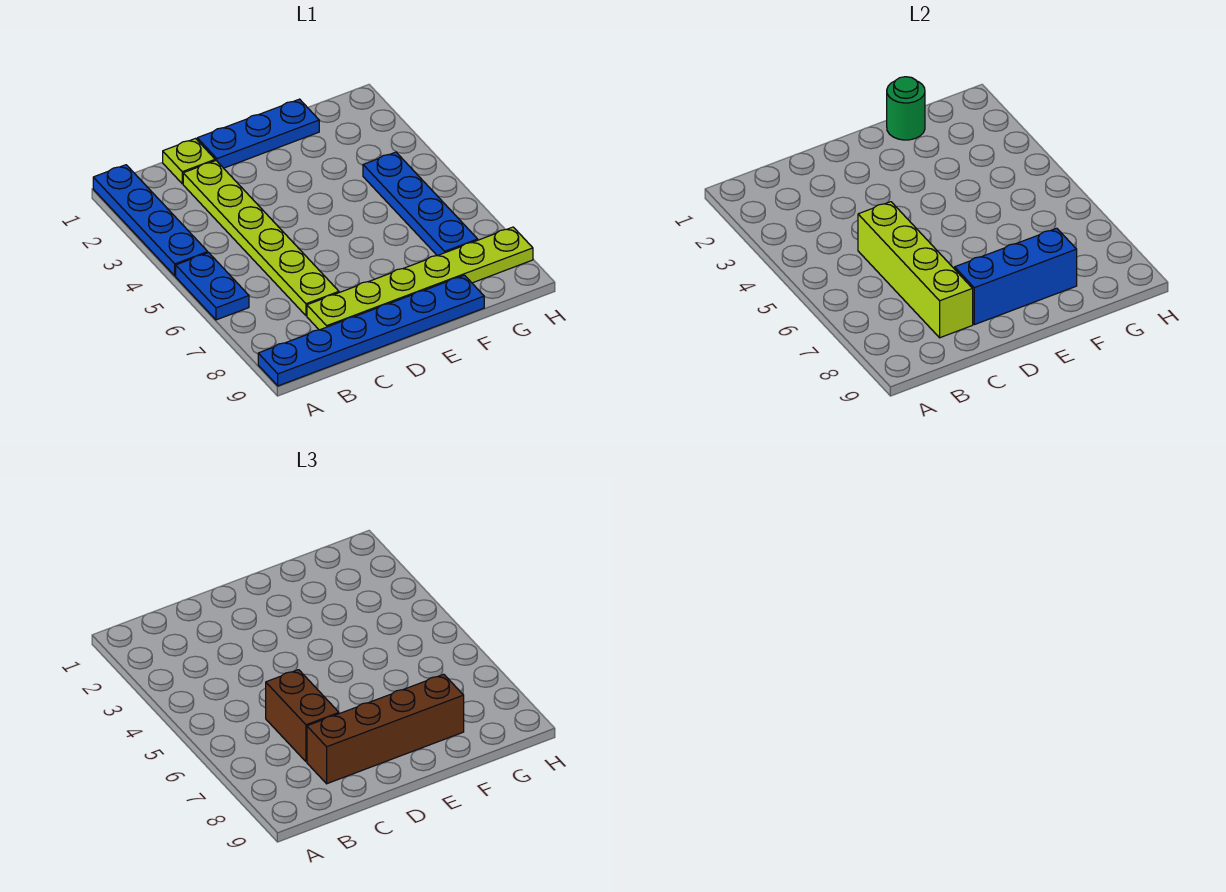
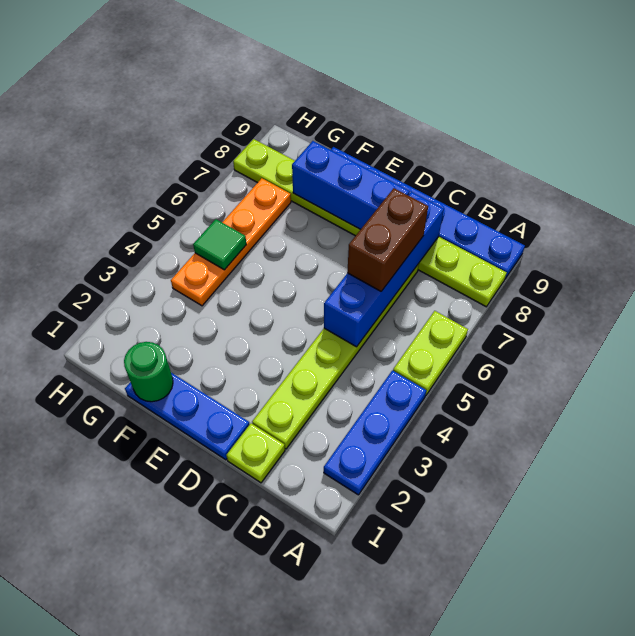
blue 1x4 plate [93,165,208,276] -> blue 1x3 plate [324,370,426,495]
blue 1x2 plate [176,253,249,320] -> lime 1x2 plate [393,311,468,395]
lime 1x4 brick [858,202,973,338] -> blue 1x4 brick [324,192,444,347]
lime 1x6 plate [307,227,533,330] -> lime 1x8 plate [233,139,507,307]
brown 1x4 brick [307,674,464,784] -> none
blue 1x4 plate [363,152,478,256] -> orange 1x4 plate [171,178,291,306]
none -> green 1x1 tile [193,219,246,270]

